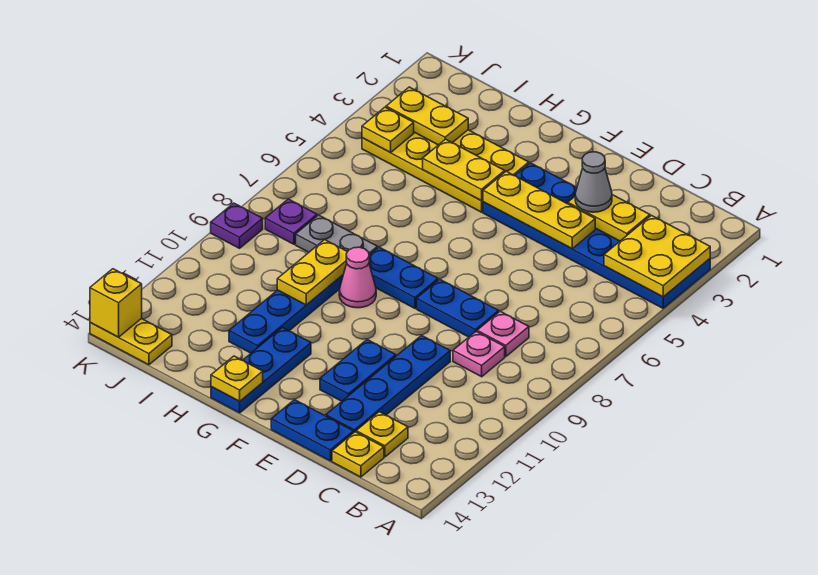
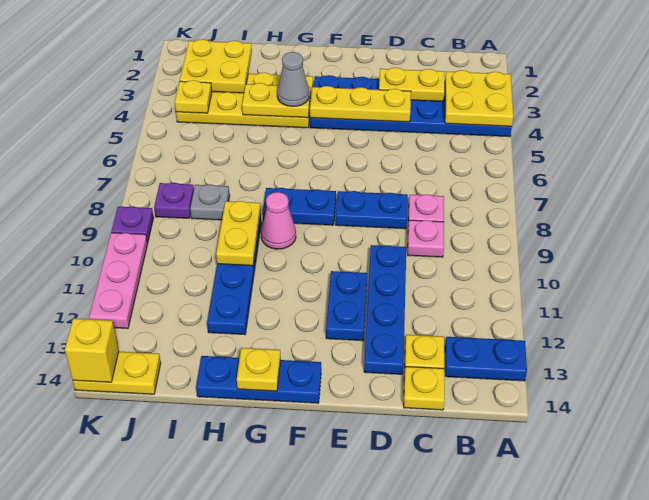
grey 1x1 cone [575,152,612,212] -> grey 1x1 cone moved to [277,52,309,106]
blue 1x2 plate [271,400,354,461] -> blue 1x2 plate moved to [445,337,527,381]
blue 1x3 plate [211,327,311,413] -> blue 1x3 plate turned to [196,356,321,403]
grey 1x2 plate [296,215,378,255] -> grey 1x1 plate [190,184,230,220]
yellow 1x2 plate [386,87,468,145] -> yellow 2x2 plate [180,39,252,93]
none -> pink 1x3 plate [89,233,148,328]

